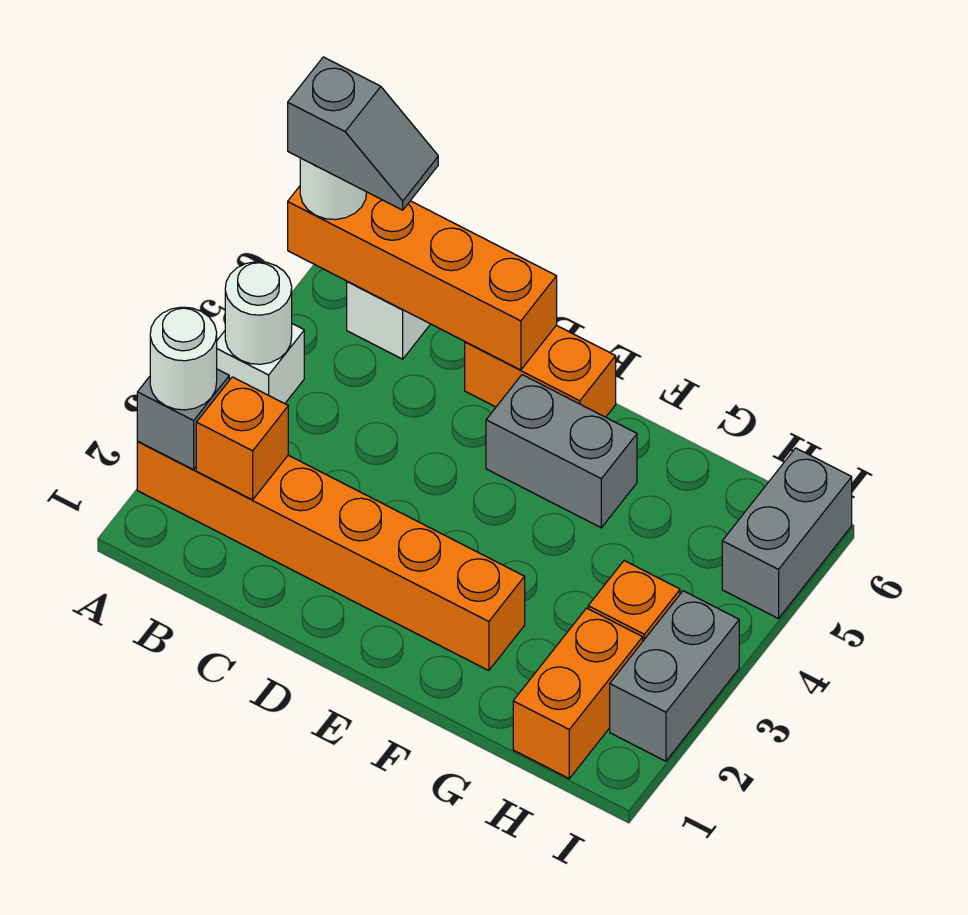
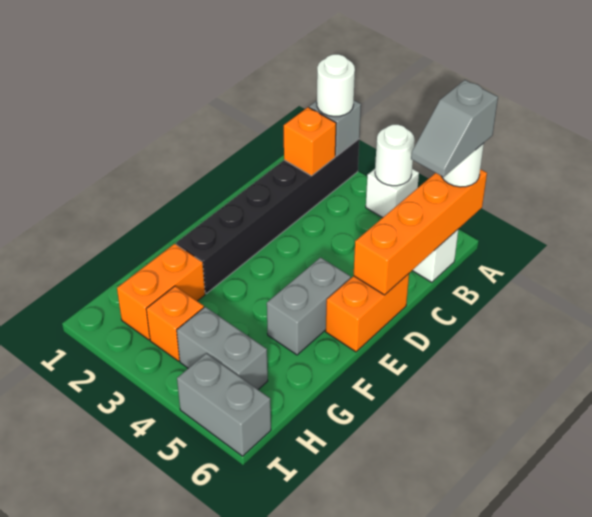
orange 1x6 brick [137,442,525,671] -> black 1x6 brick [176,139,359,293]
orange 1x2 brick [513,608,643,778] -> orange 1x2 brick turned to [117,244,205,340]
grey 1x2 brick [610,591,739,761] -> grey 1x2 brick moved to [177,307,268,389]

